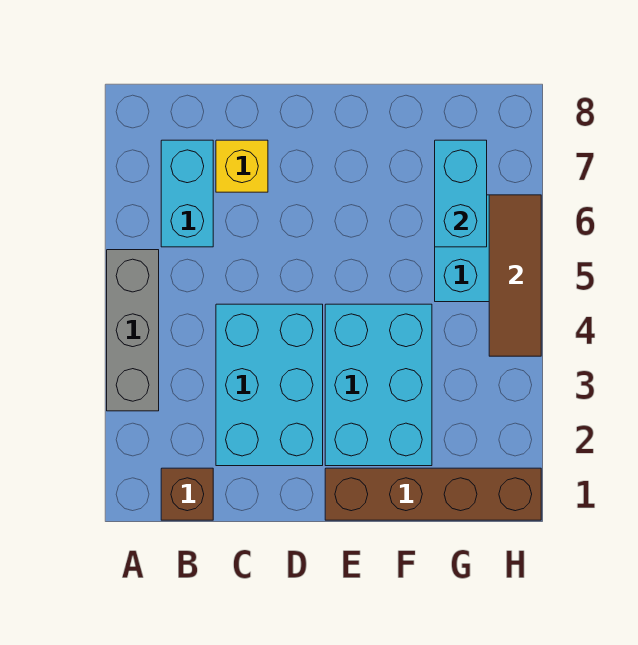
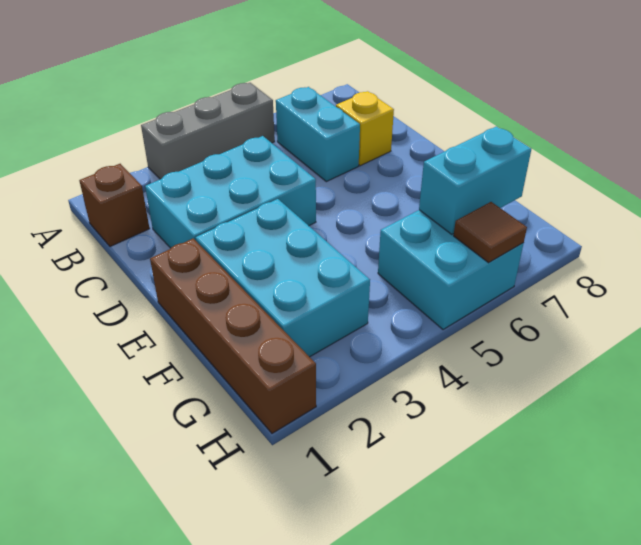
cyan 1x2 brick [161,140,213,247] -> cyan 1x2 brick turned to [276,87,360,182]
cyan 2x3 brick [325,304,432,466] -> cyan 2x3 brick turned to [196,199,370,357]
brown 1x3 tile [489,195,541,356] -> brown 1x1 tile [453,202,527,263]

